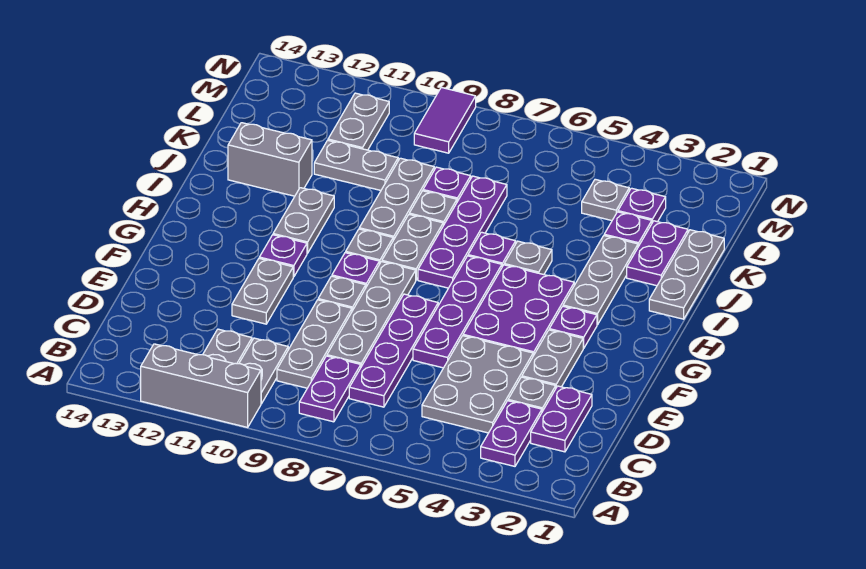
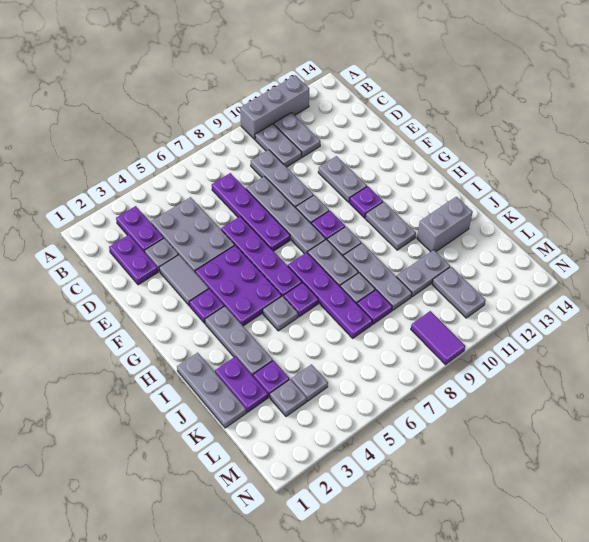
purple 1x2 plate [299,356,361,422] -> none
grey 1x2 plate [522,330,584,387] -> grey 1x2 tile [159,255,209,306]
purple 1x1 plate [618,188,666,222] -> grey 1x1 plate [270,379,307,416]

